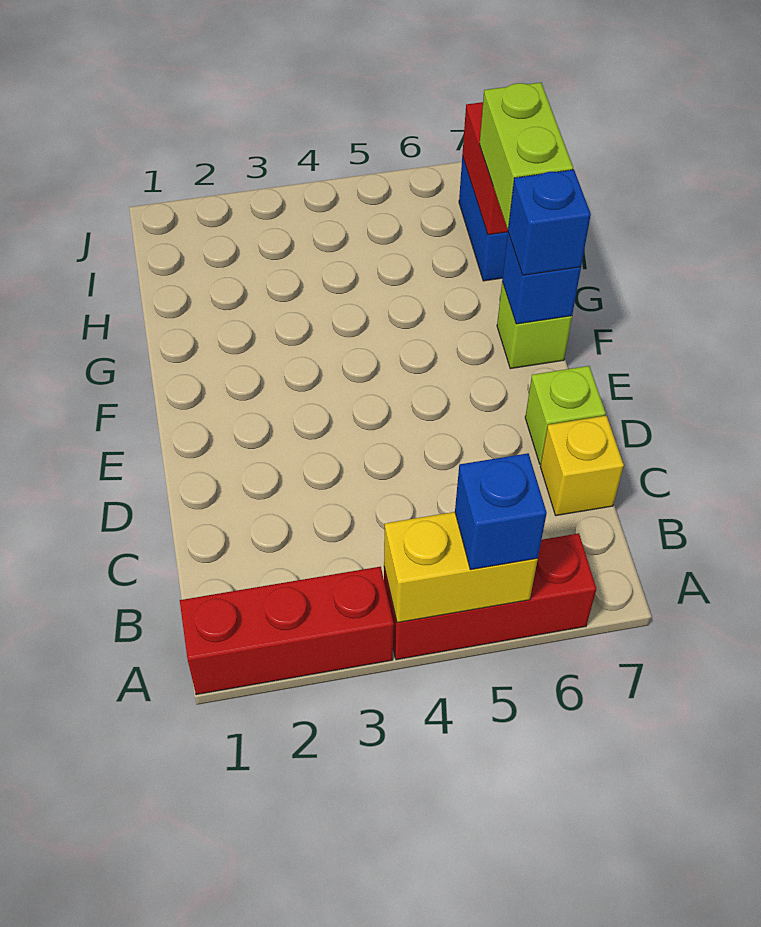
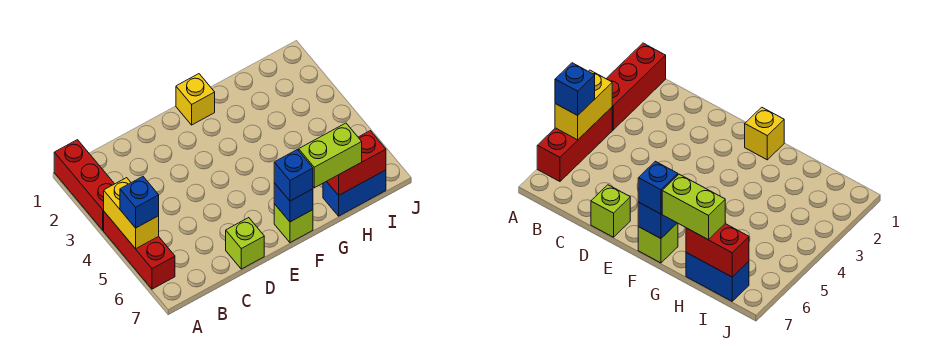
yellow 1x1 brick [540,416,624,516] -> yellow 1x1 brick moved to [176,74,215,125]

